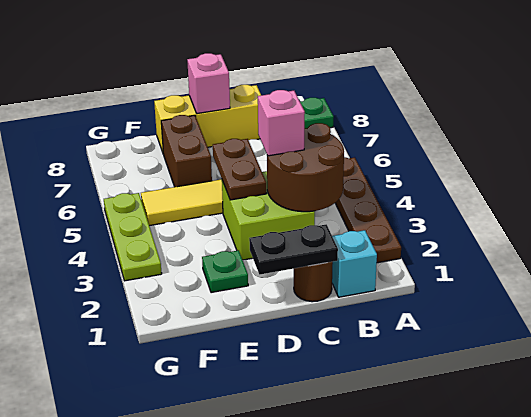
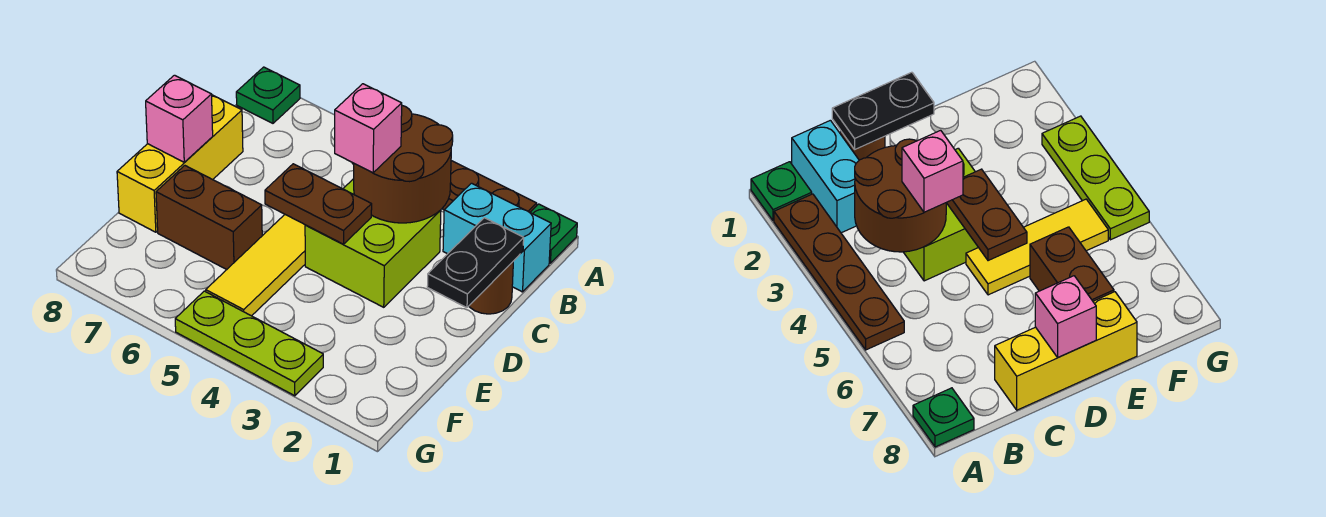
cyan 1x1 brick [332,230,377,297] -> cyan 1x2 brick [443,183,551,292]
green 1x1 plate [202,250,248,293] -> green 1x1 plate moved to [530,204,577,263]

